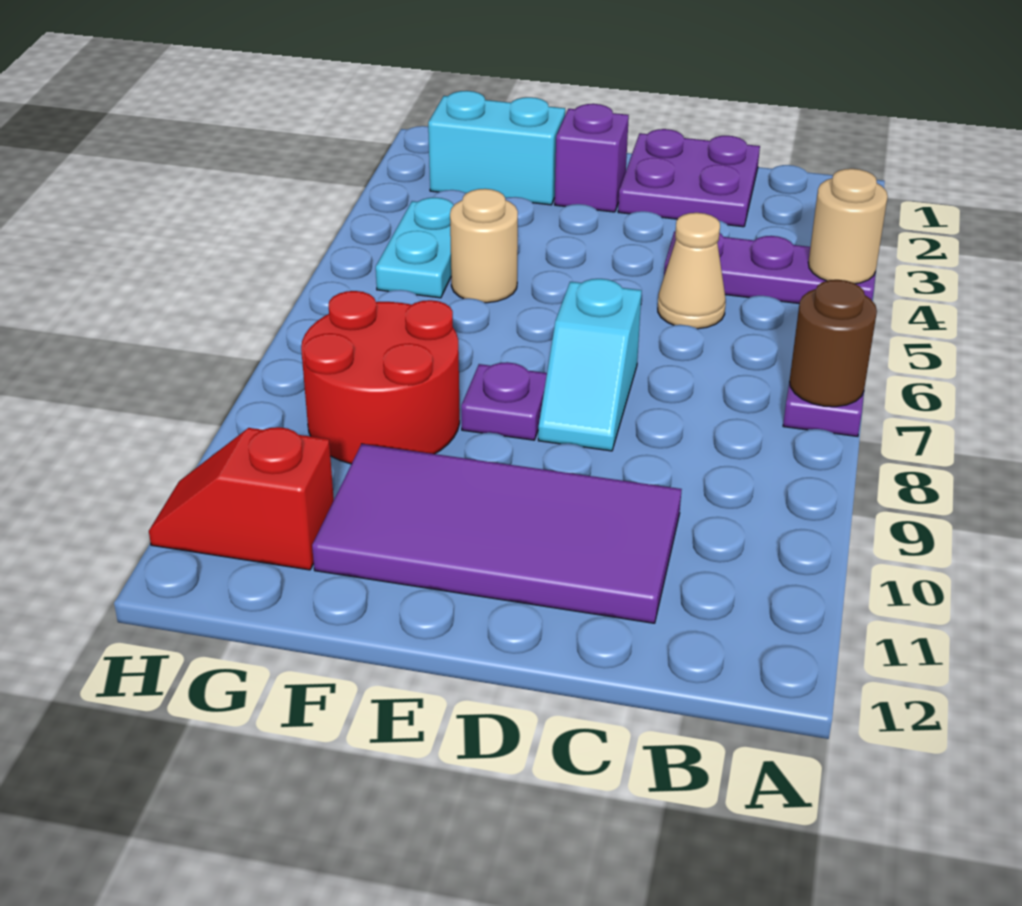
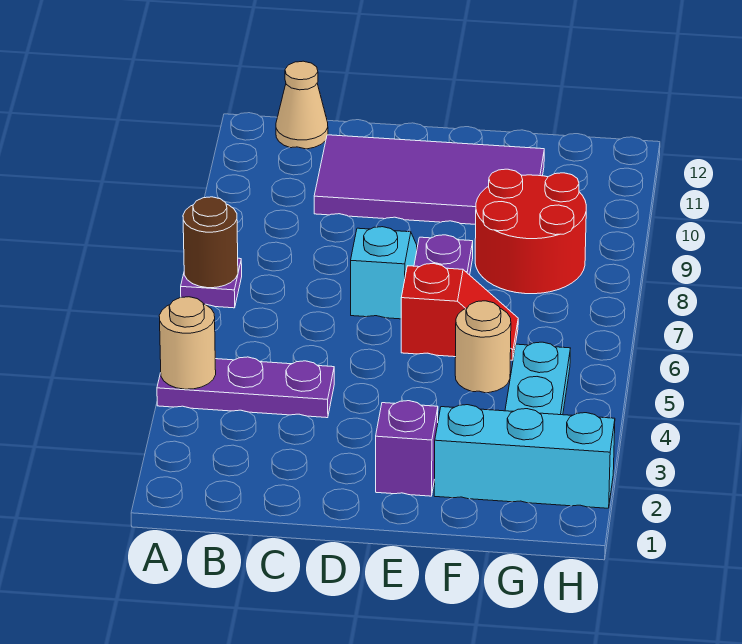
purple 2x2 plate [618,129,760,227] -> none
tan 1x1 cone [658,213,726,329] -> tan 1x1 cone moved to [276,61,328,149]
cyan 1x2 brick [428,91,565,205] -> cyan 1x3 brick [434,405,615,508]
red 1x2 slope [149,427,334,570] -> red 1x2 slope moved to [401,264,518,360]

